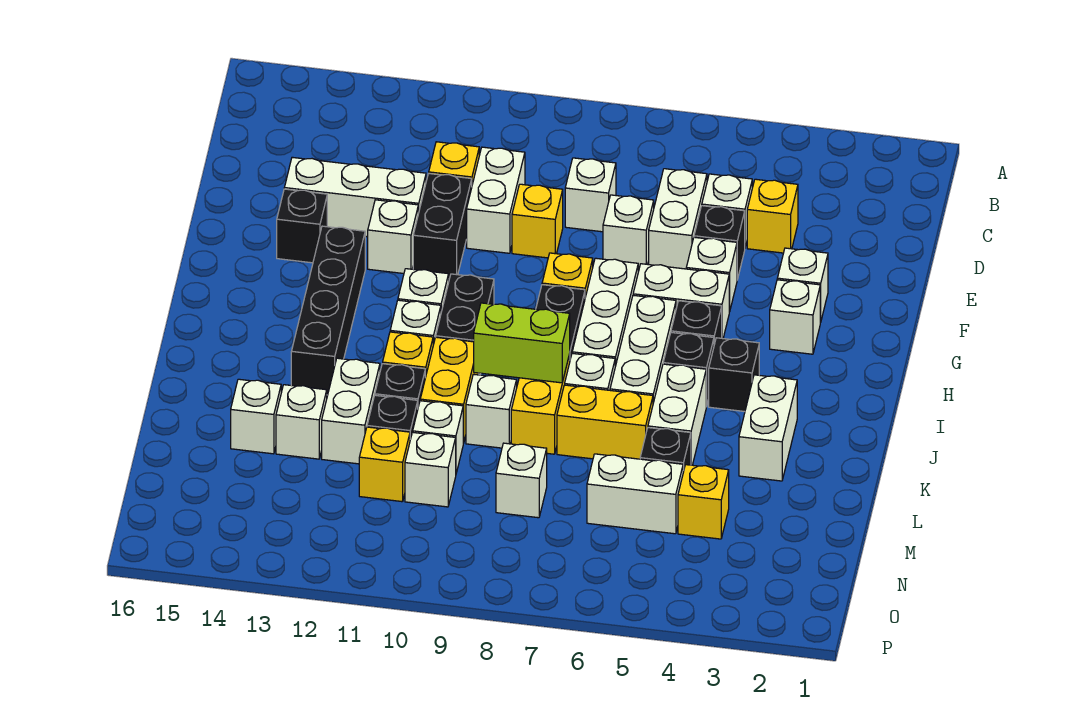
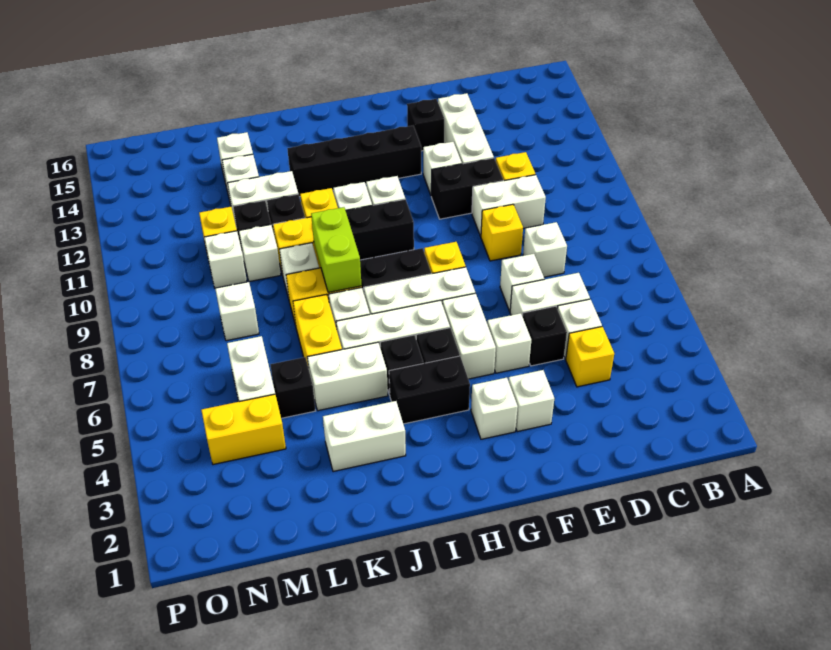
black 1x1 brick [709,338,759,411] -> black 1x2 brick [389,356,470,424]
yellow 1x1 brick [678,465,729,539] -> yellow 1x2 brick [201,394,286,465]

